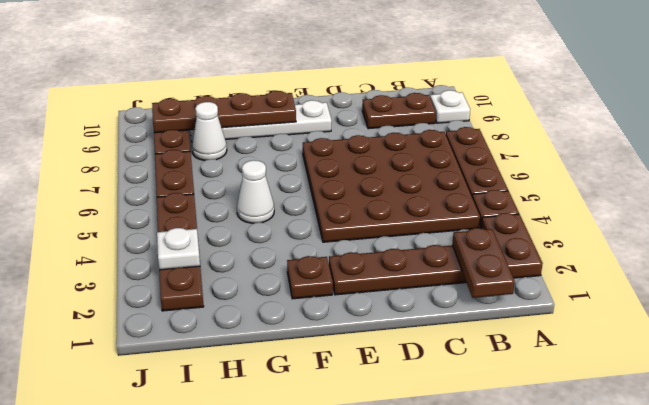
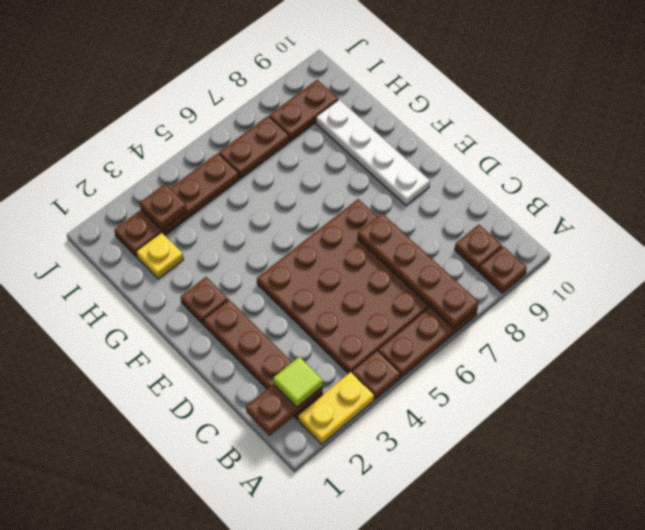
brown 1x2 plate [481,213,543,278] -> yellow 1x2 plate [298,372,374,444]
white 1x1 plate [430,90,470,123] -> brown 1x1 plate [479,246,527,293]
none -> lime 1x1 tile [273,357,323,407]
brown 1x2 plate [362,93,436,129] -> brown 1x1 plate [455,225,502,271]
brown 1x4 plate [152,91,296,133] -> brown 1x4 plate moved to [358,214,478,329]
white 1x1 cone [237,160,274,223] -> none
none -> yellow 1x1 plate [136,233,183,279]
white 1x1 cone [192,102,227,160] -> none
white 1x1 plate [157,228,200,270] -> brown 1x1 plate [140,184,187,230]

